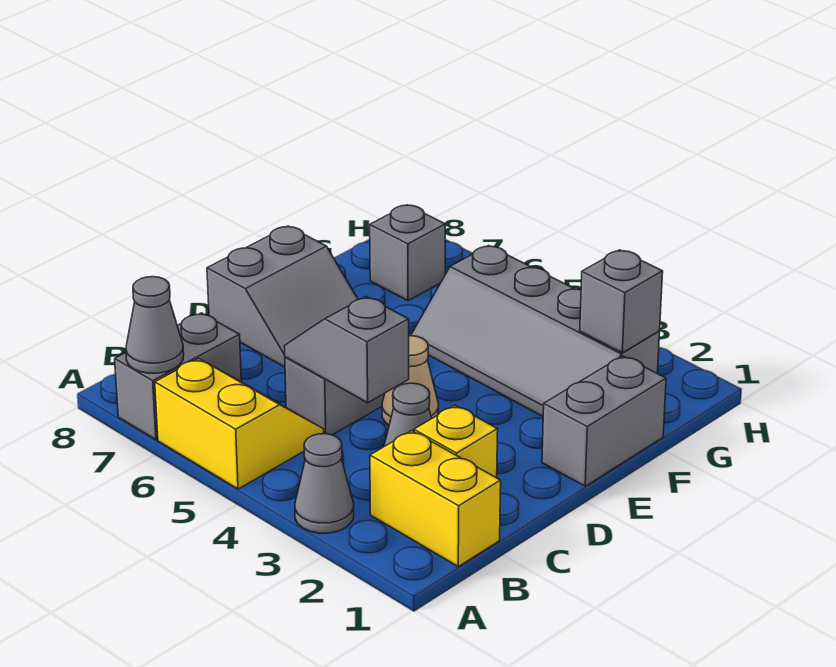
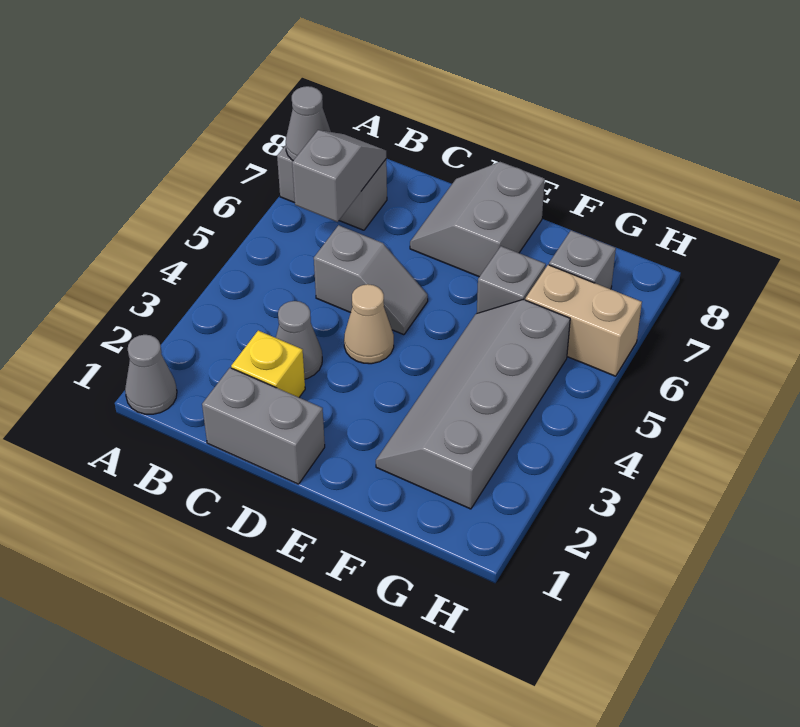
grey 1x1 cone [295,434,354,533] -> grey 1x1 cone moved to [125,335,177,414]
yellow 2x2 slope [155,358,324,489] -> none
yellow 1x2 brick [370,431,501,566] -> none
grey 1x2 slope [284,297,409,403] -> grey 1x2 slope moved to [292,130,386,222]
grey 2x2 slope [207,226,358,367] -> grey 2x2 slope turned to [410,162,545,277]
grey 1x2 brick [542,356,666,486] -> grey 1x2 brick moved to [202,368,325,484]
grey 1x1 brick [580,250,663,353] -> grey 1x1 brick moved to [477,246,546,313]
none -> tan 1x2 brick [525,265,642,376]

